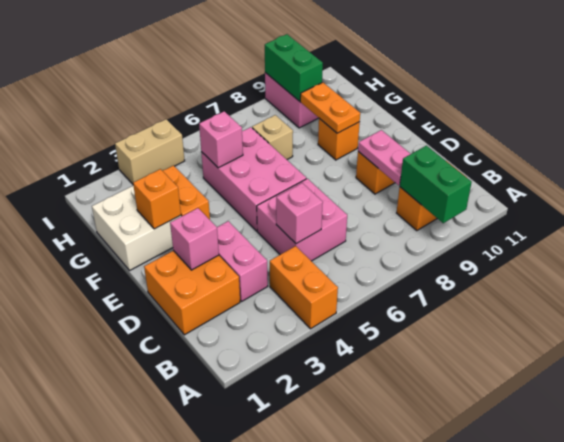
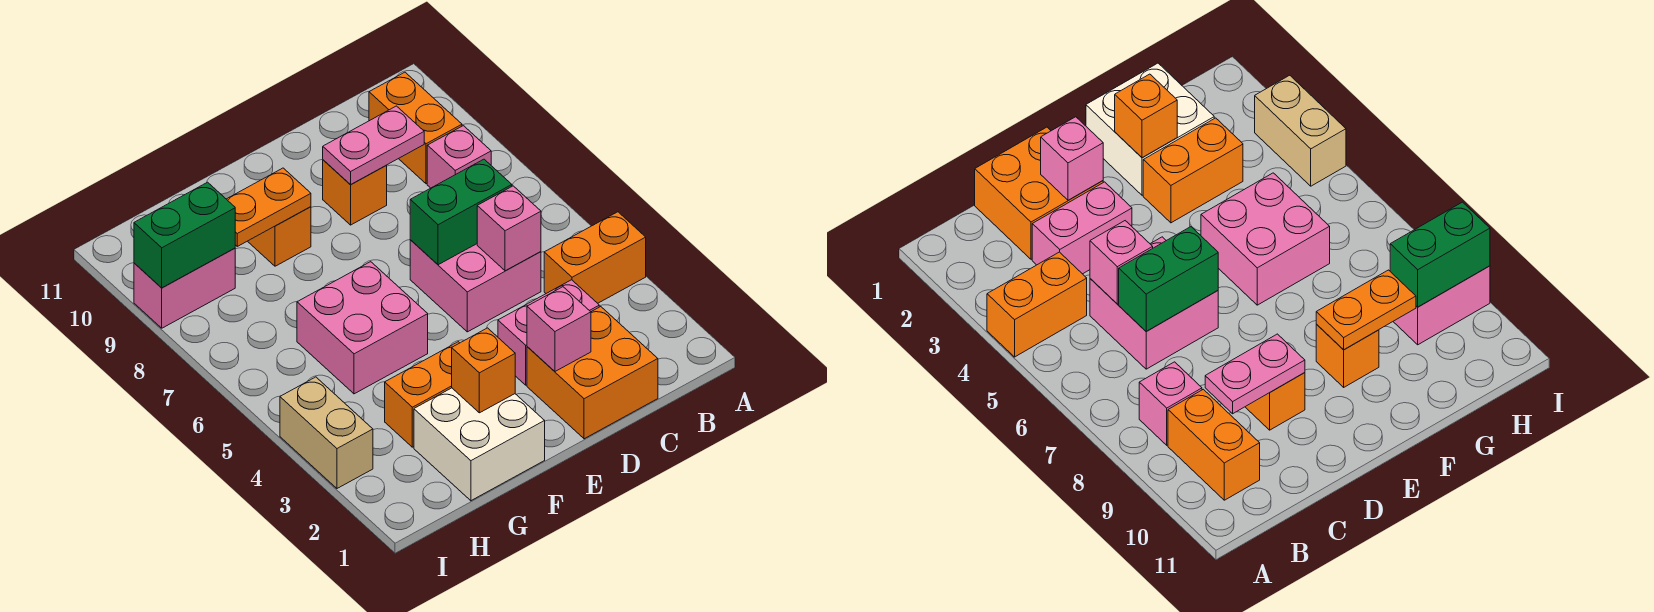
green 1x2 brick [400,145,472,223] -> green 1x2 brick moved to [410,159,512,265]
pink 2x3 brick [201,127,306,231] -> pink 2x2 brick [297,262,428,394]
pink 1x1 brick [199,111,243,168] -> pink 1x1 brick moved to [427,126,491,188]
tan 1x1 brick [252,115,293,159] -> none

